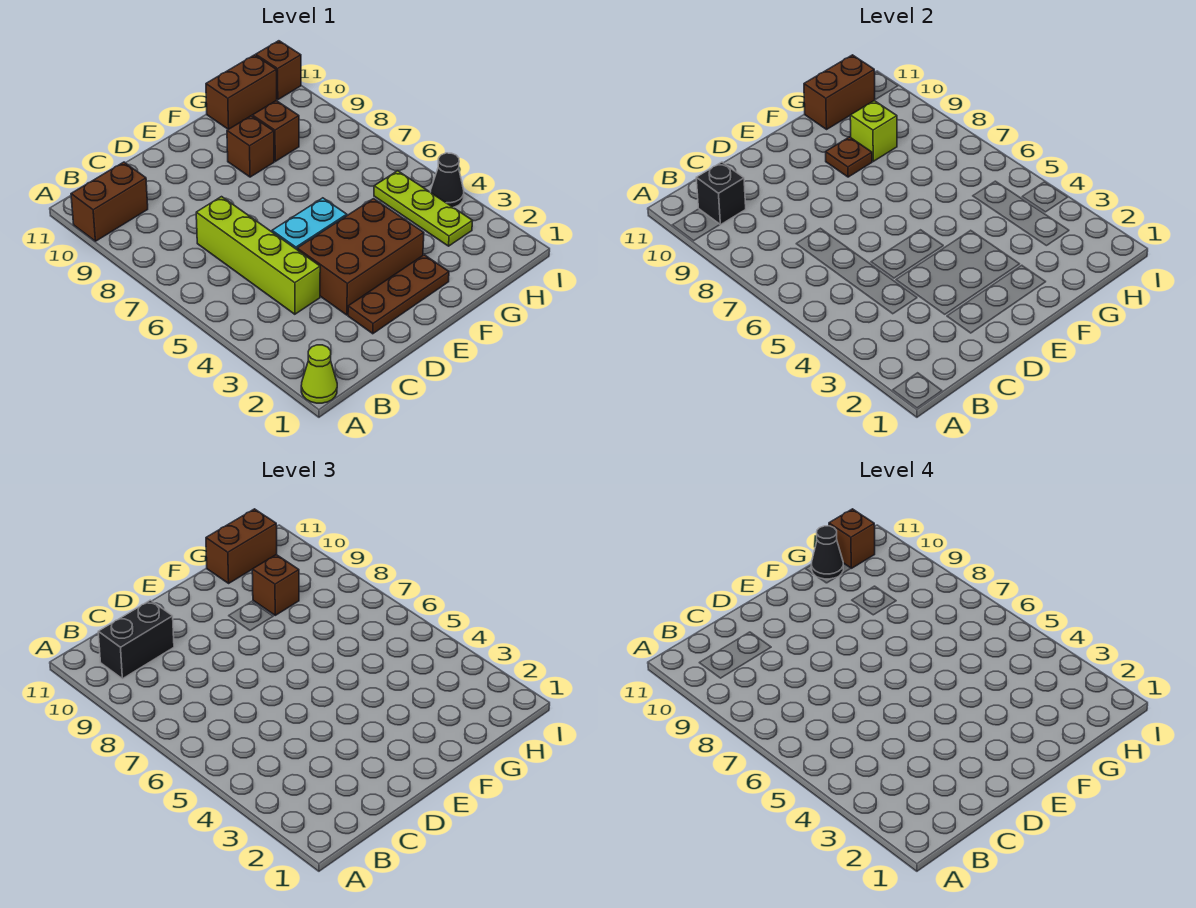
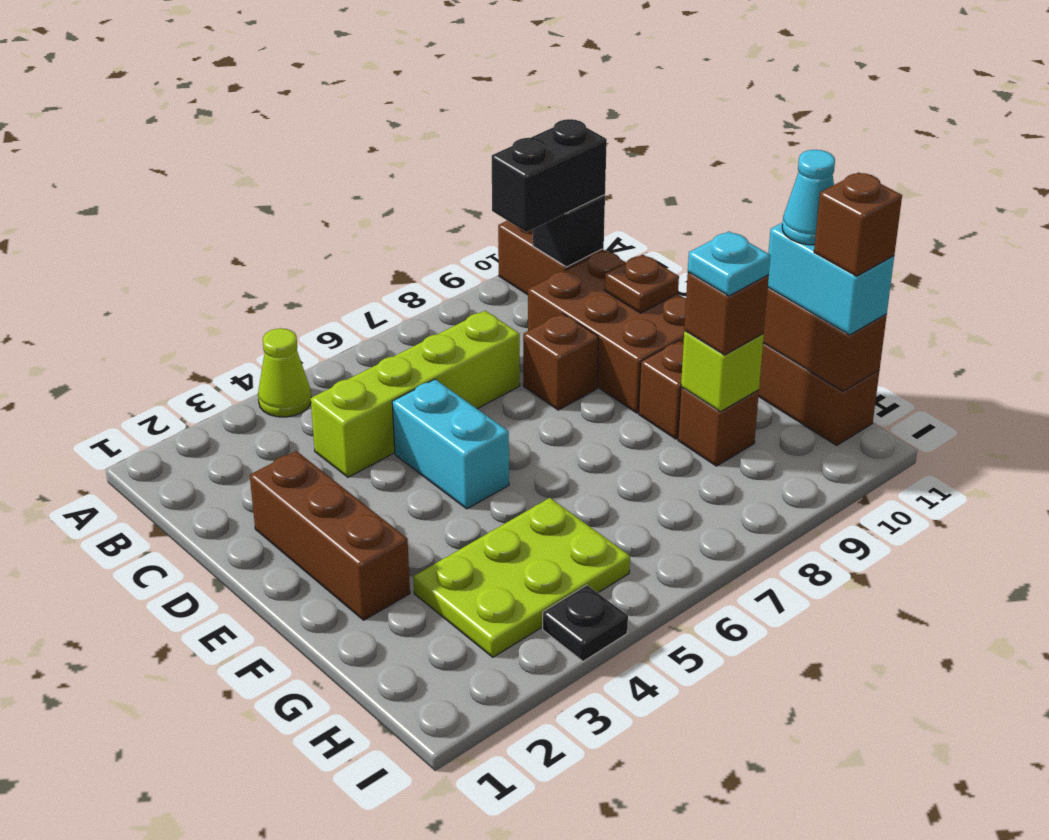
lime 1x1 cone [301,345,337,403] -> lime 1x1 cone moved to [258,328,311,417]
black 1x2 brick [98,600,174,679] -> black 1x2 brick turned to [492,119,607,232]
brown 1x3 plate [348,255,449,334] -> brown 1x3 brick [250,451,410,620]
brown 2x3 brick [297,199,424,315] -> brown 2x3 brick moved to [528,250,686,413]
brown 1x1 plate [826,137,872,177] -> brown 1x1 plate moved to [605,255,679,313]
none -> cyan 1x1 plate [688,232,771,296]
brown 1x2 brick [206,509,277,583] -> cyan 1x2 brick [768,223,894,335]
black 1x1 cone [811,526,843,579] -> cyan 1x1 cone [782,150,835,245]
lime 1x3 plate [374,171,473,246] -> lime 2x3 plate [413,498,630,657]
black 1x1 cone [431,153,464,207] -> black 1x1 plate [543,585,628,661]
brown 1x1 brick [256,41,301,100] -> brown 1x1 brick moved to [523,313,598,410]

